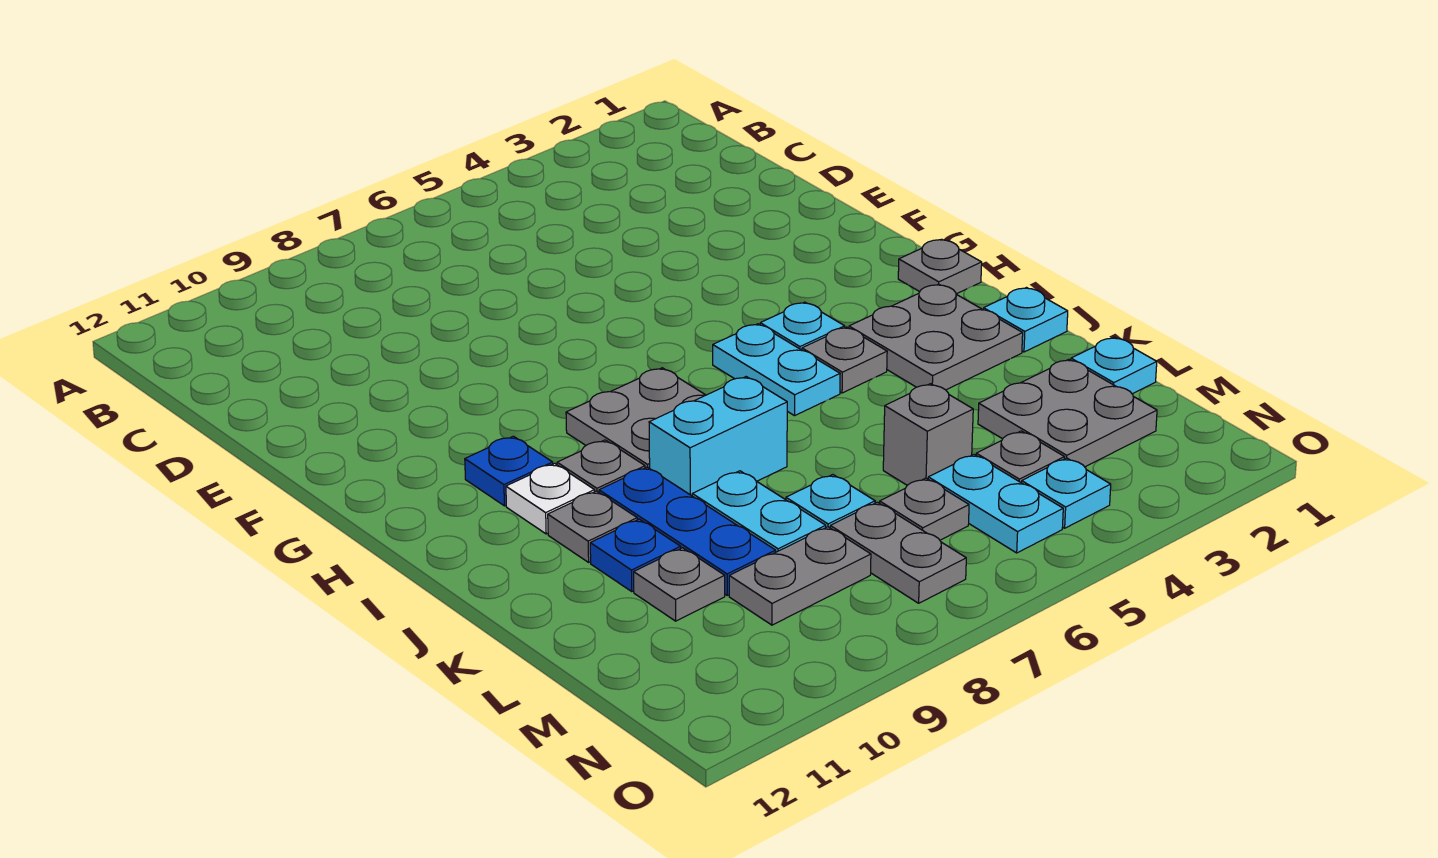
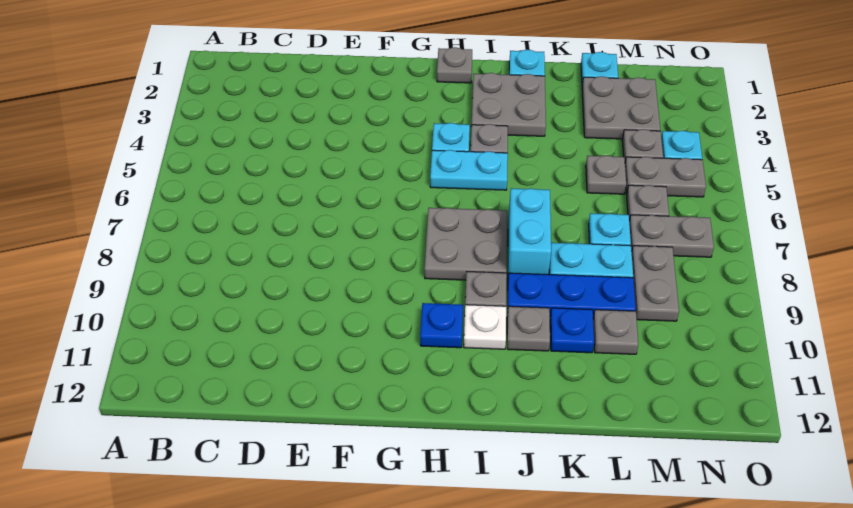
grey 1x1 brick [883,384,973,485] -> grey 1x1 plate [586,155,626,194]
cyan 1x2 plate [928,455,1063,553] -> grey 1x2 plate [625,157,706,197]

